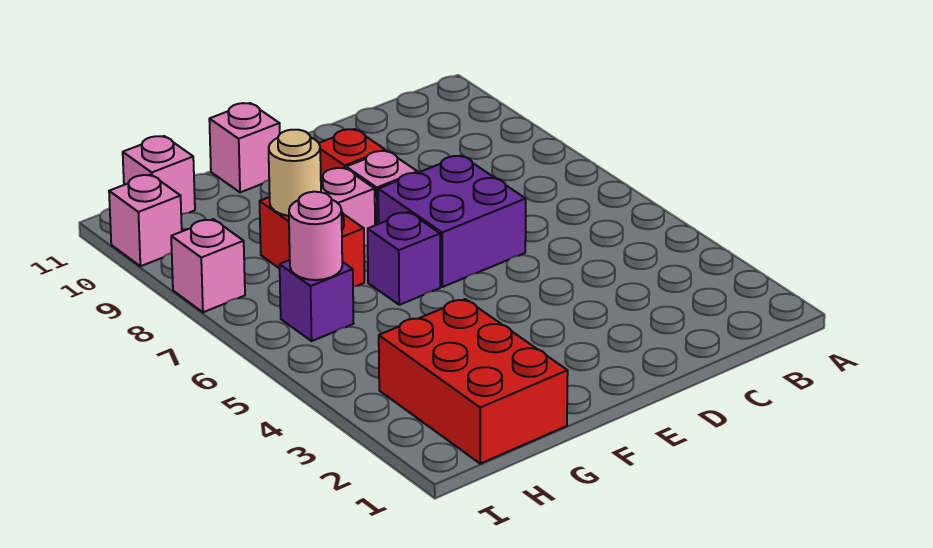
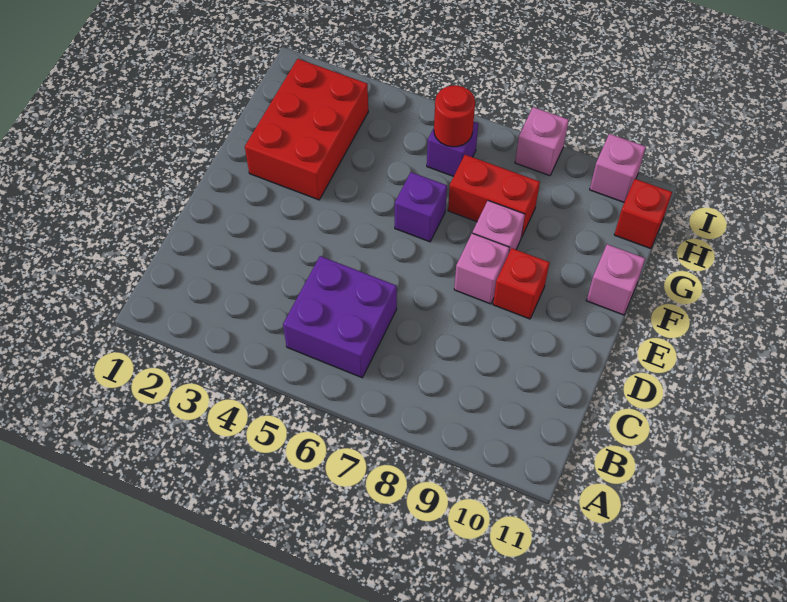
purple 2x2 brick [378,156,526,287] -> purple 2x2 brick moved to [283,256,397,378]
red 2x3 brick [379,299,568,464] -> red 2x3 brick turned to [245,59,368,200]
tan 1x1 round brick [269,130,321,216] -> none
pink 1x1 round brick [289,192,342,280] -> red 1x1 round brick [434,85,475,147]
pink 1x1 brick [123,136,195,214] -> red 1x1 brick [614,179,672,249]

